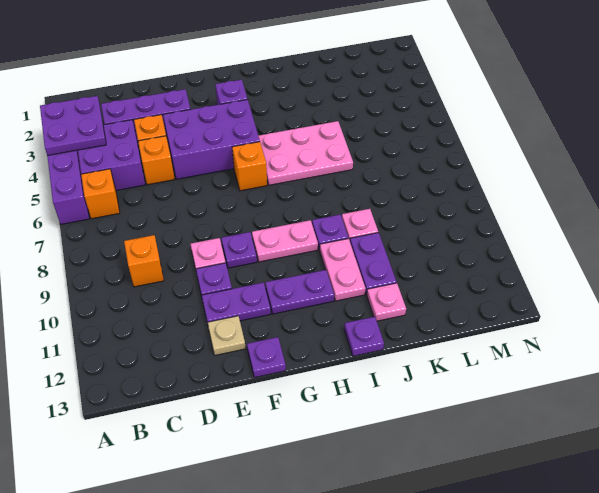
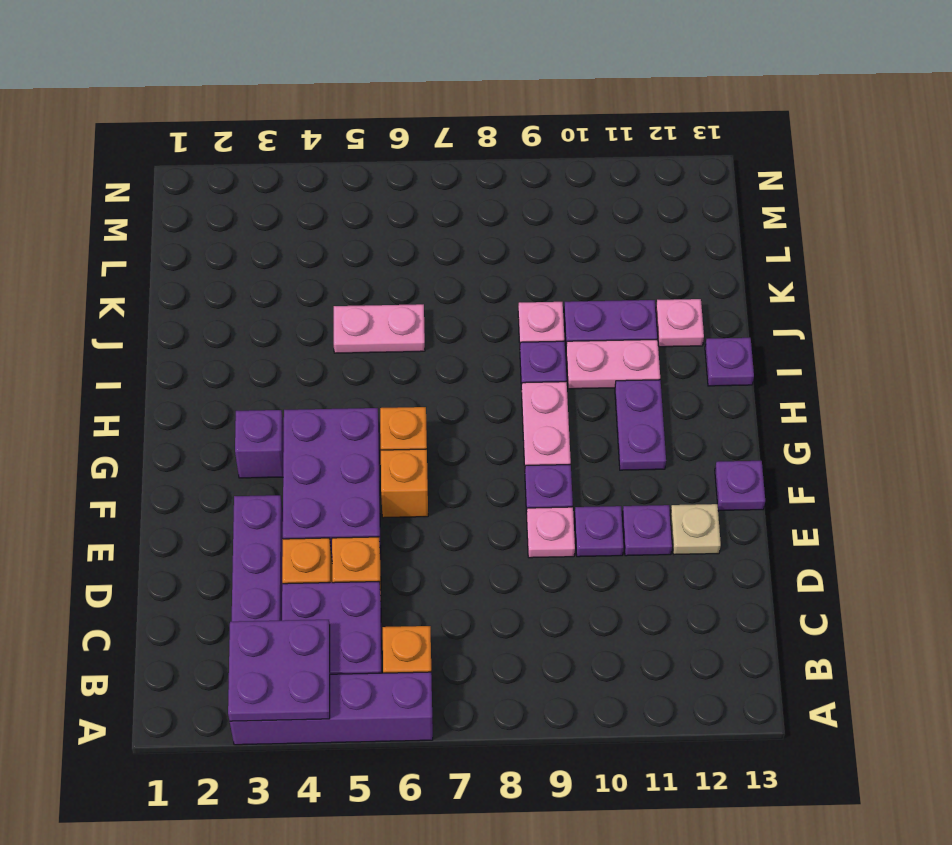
orange 1x1 brick [124,235,164,287] -> orange 1x1 brick moved to [381,449,428,518]
purple 1x2 plate [202,283,271,324] -> purple 1x1 plate [622,505,672,556]
pink 2x3 plate [258,121,353,185] -> pink 1x2 plate [334,304,425,353]

